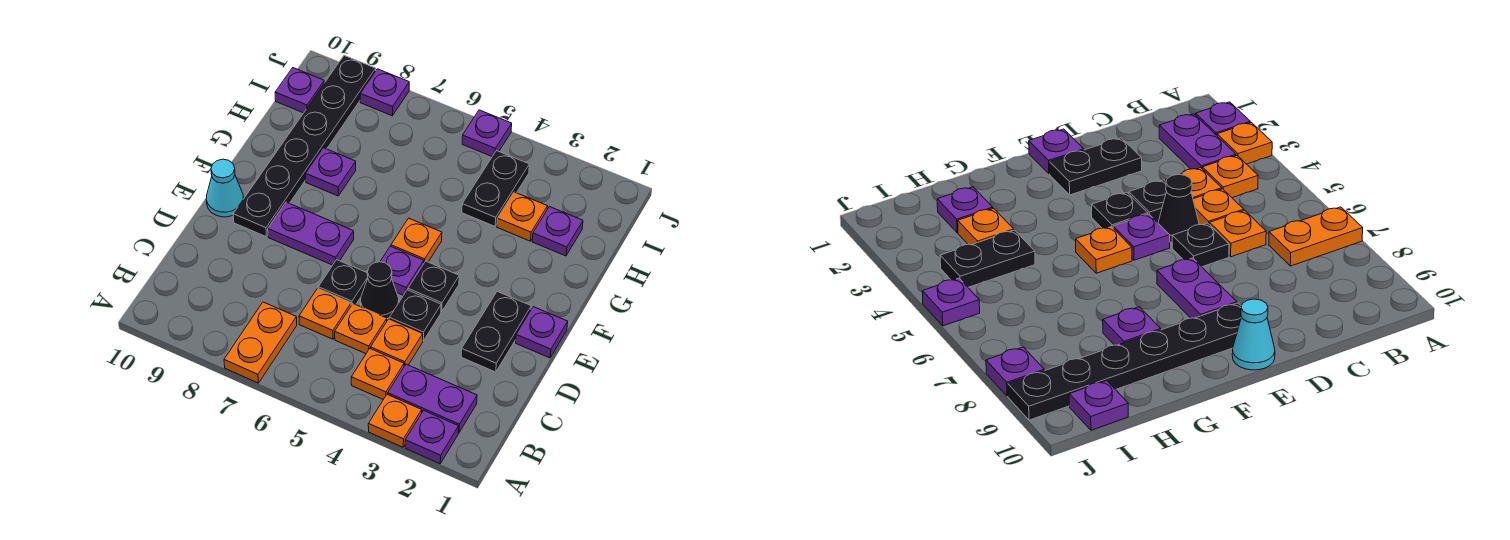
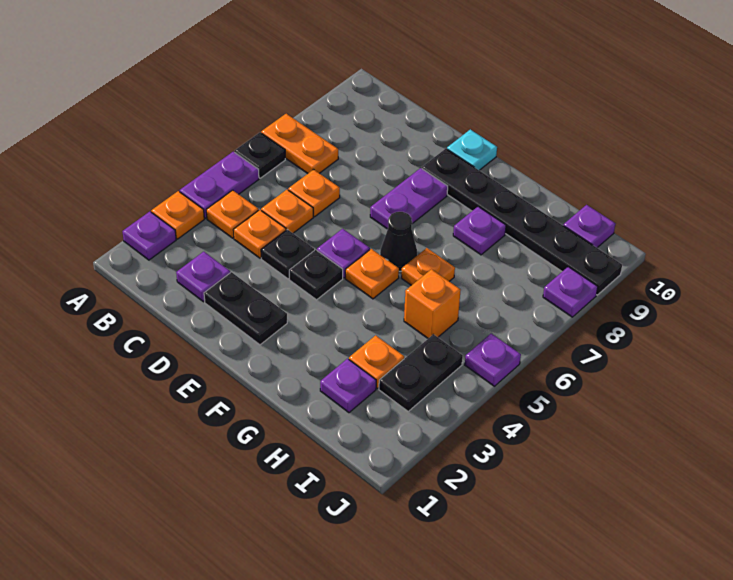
purple 1x2 plate [388,364,477,433] -> purple 1x2 plate moved to [180,152,259,218]
black 1x1 cone [361,262,399,319] -> black 1x1 cone moved to [380,212,417,271]
black 1x1 plate [318,260,368,305] -> black 1x1 plate moved to [235,133,285,178]
purple 1x1 plate [516,307,568,358] -> purple 1x1 plate moved to [176,252,230,302]
cyan 1x1 cone [206,159,244,217] -> cyan 1x1 plate [447,129,497,170]
none -> orange 1x1 plate [401,248,455,285]
black 1x2 plate [462,151,529,226] -> black 1x2 plate turned to [379,334,463,411]
none -> orange 1x1 brick [404,269,461,338]

